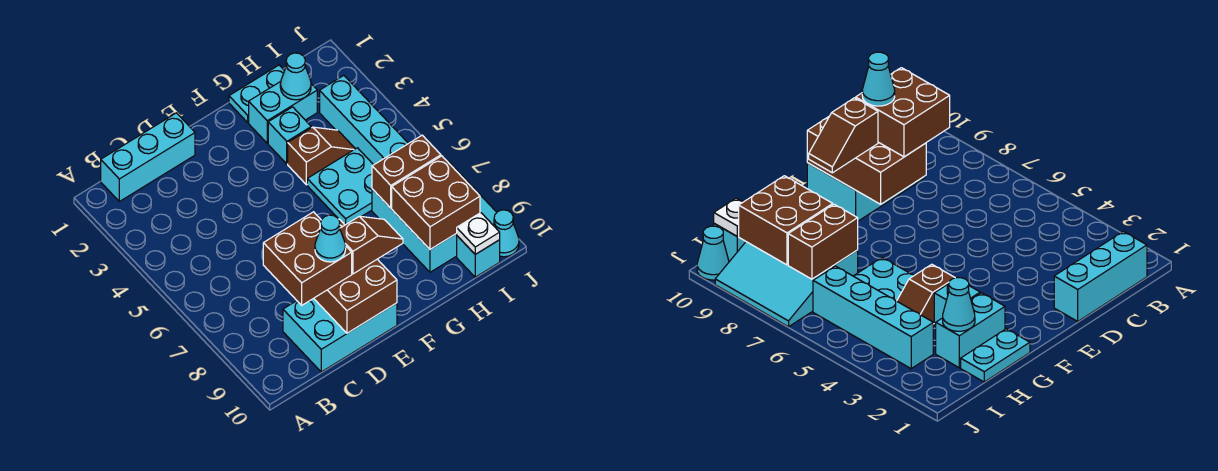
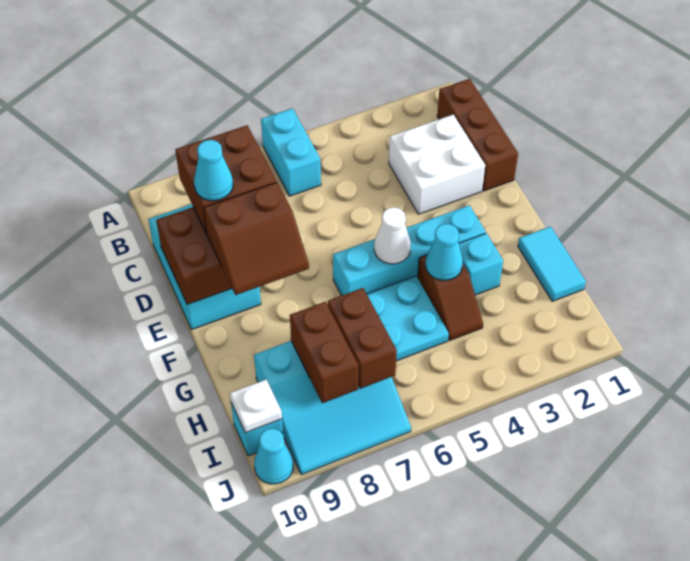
cyan 1x3 brick [101,113,195,201] -> brown 1x3 brick [437,79,518,191]
none -> white 2x2 brick [389,115,485,214]
brown 1x2 slope [340,216,403,274] -> brown 2x2 slope [204,182,309,295]
none -> white 1x1 cone [374,207,411,264]
cyan 1x2 plate [229,65,284,122] -> cyan 1x2 tile [518,226,586,301]
cyan 1x2 brick [249,82,317,143] -> cyan 1x2 brick moved to [261,108,321,196]
cyan 1x1 cone [280,53,311,100] -> cyan 1x1 cone moved to [426,224,463,280]
brown 2x2 brick [392,156,480,249] -> brown 1x2 brick [290,302,358,403]
cyan 1x4 brick [320,76,408,165] -> cyan 1x4 brick moved to [333,205,486,296]

